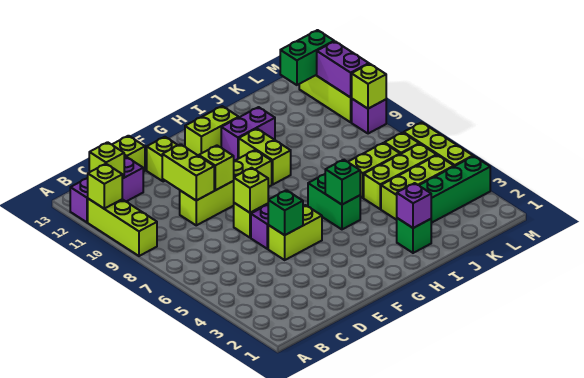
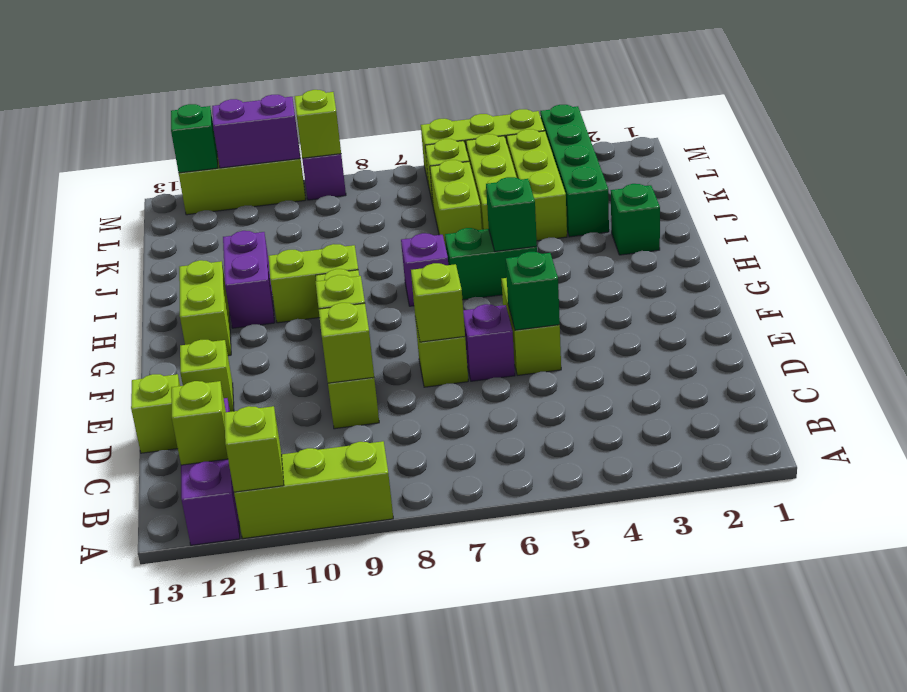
lime 1x2 brick [162,144,214,200] -> lime 1x1 brick [319,303,374,383]
purple 1x1 brick [397,183,431,228] -> purple 1x1 brick moved to [401,233,448,306]
green 1x2 brick [280,30,334,85] -> green 1x1 brick [171,104,218,173]

